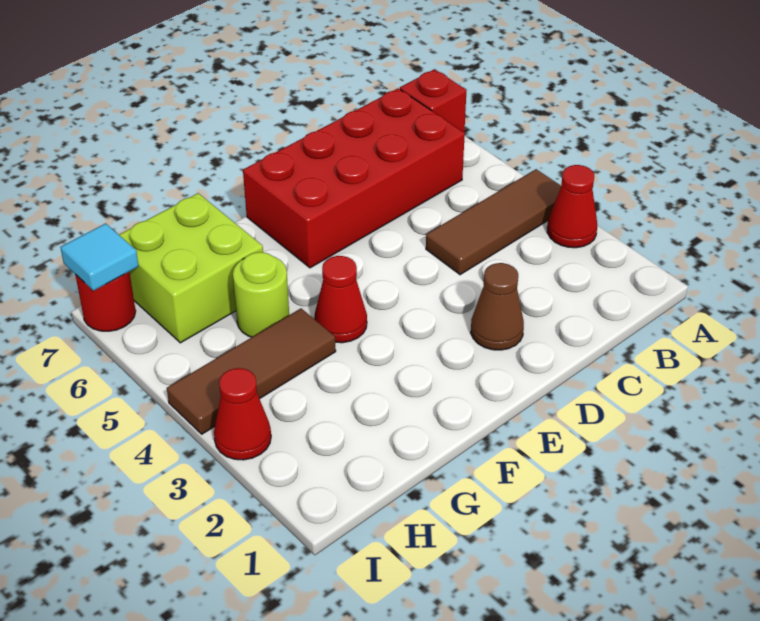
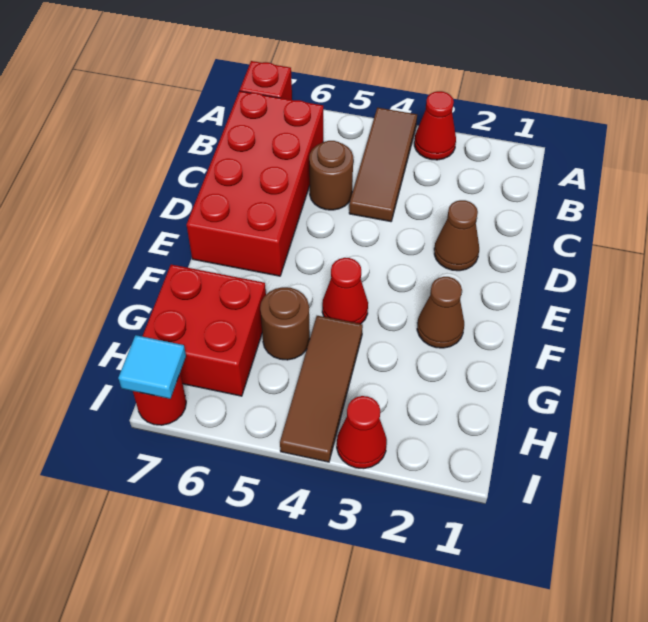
none -> brown 1x1 round brick [309,141,353,210]
none -> brown 1x1 cone [417,277,464,348]
lime 1x1 round brick [233,252,289,337] -> brown 1x1 round brick [260,287,310,360]
lime 2x2 brick [119,193,263,343] -> red 2x2 brick [142,265,266,396]

